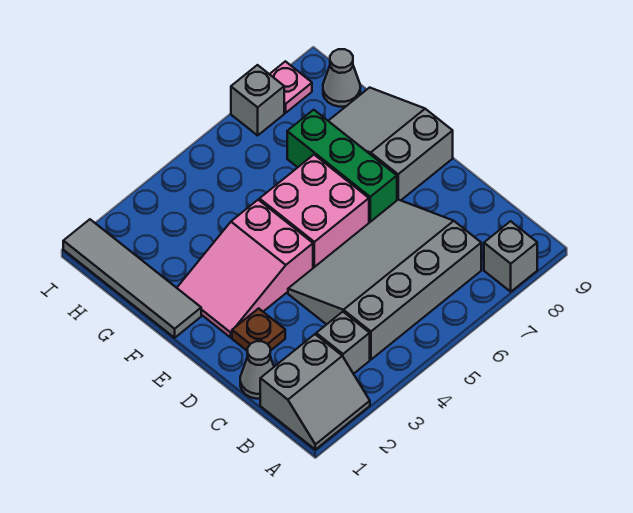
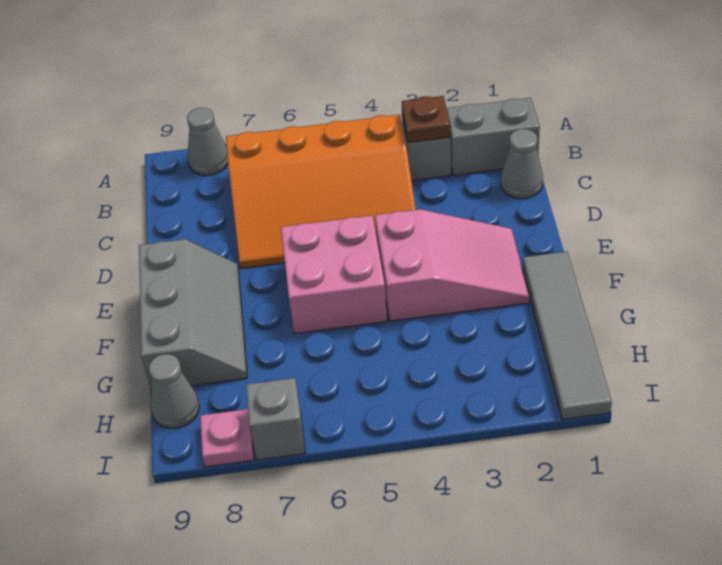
grey 1x1 brick [484,221,537,292] -> grey 1x1 cone [187,108,228,175]
grey 3x4 slope [288,200,481,359] -> orange 3x4 slope [226,115,416,268]
brown 1x1 plate [232,308,285,351] -> brown 1x1 plate moved to [402,96,451,143]
green 1x3 brick [287,110,397,223] -> none
grey 2x3 slope [329,88,453,200] -> grey 2x3 slope turned to [139,239,247,388]

